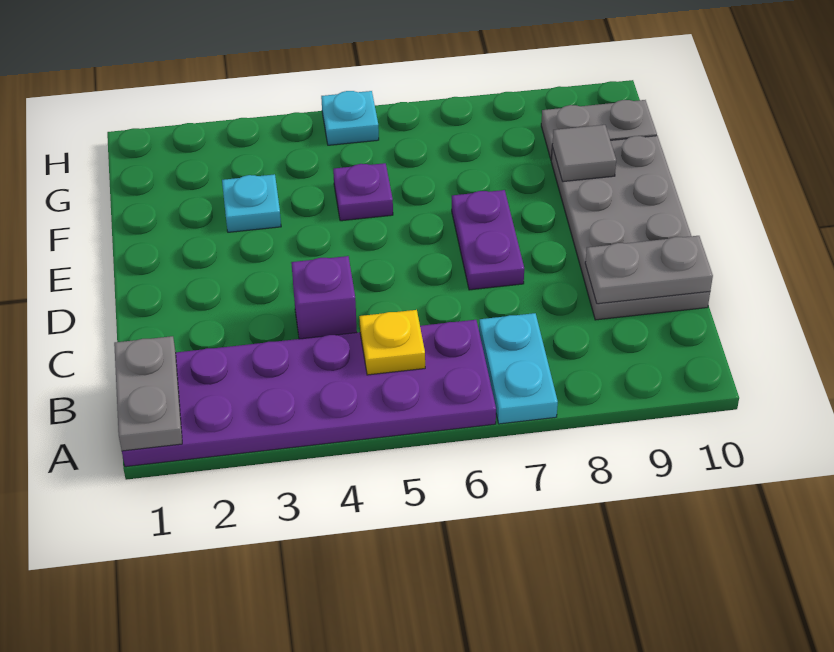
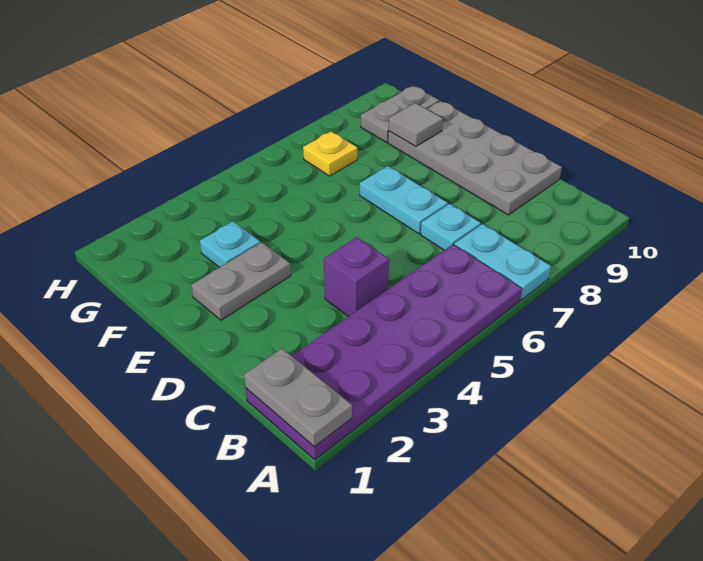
yellow 1x1 plate [359,310,425,375] -> yellow 1x1 plate moved to [303,131,357,176]
grey 1x2 plate [585,236,713,304] -> grey 1x2 plate moved to [191,242,291,320]
purple 1x2 plate [452,190,524,290] -> cyan 1x2 plate [360,166,448,234]
purple 1x1 plate [333,163,393,221] -> none
cyan 1x1 plate [321,91,379,145] -> cyan 1x1 plate moved to [421,204,481,250]

